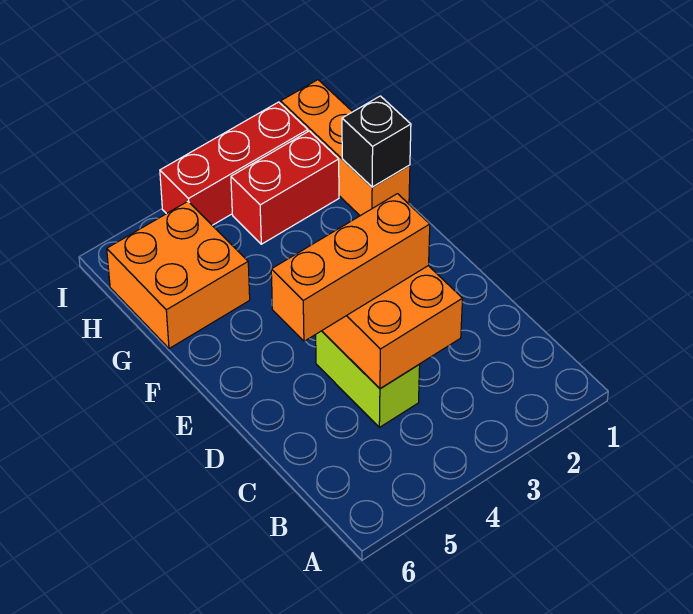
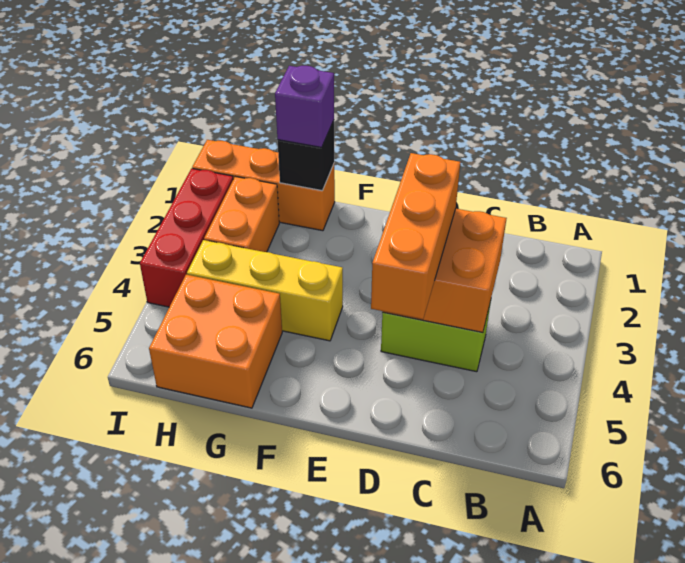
none -> yellow 1x3 brick [187,240,343,341]
none -> purple 1x1 brick [275,66,334,147]
red 1x2 brick [231,131,339,244] -> orange 1x2 brick [204,177,279,252]

